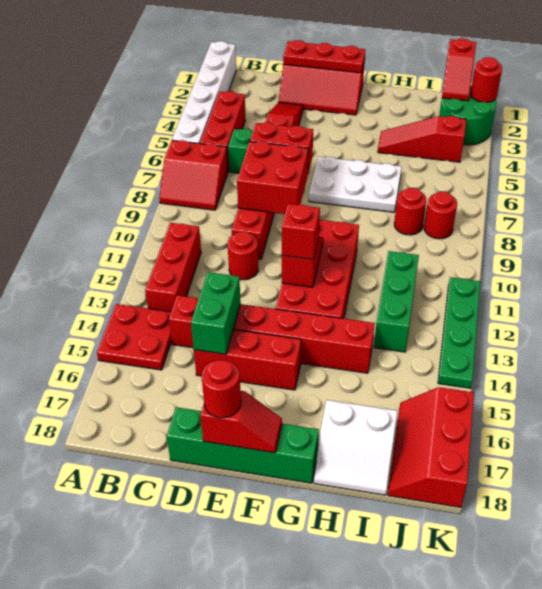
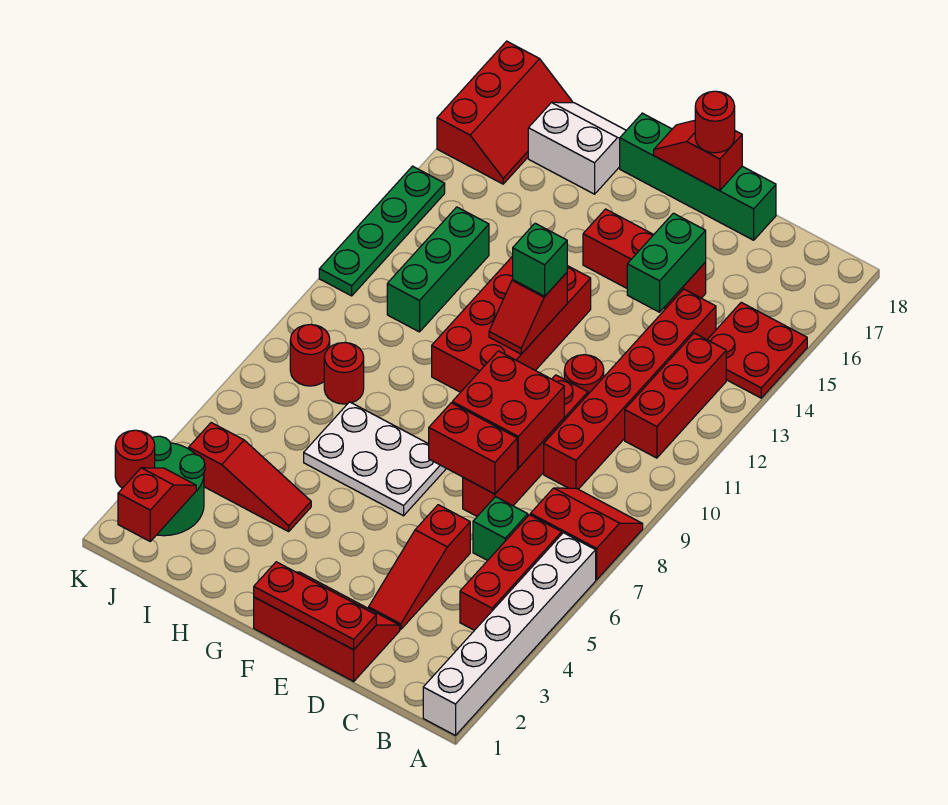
red 1x6 brick [169,295,375,373] -> red 1x6 brick turned to [544,289,716,489]
red 1x1 brick [282,204,320,260] -> green 1x1 brick [513,223,567,296]

